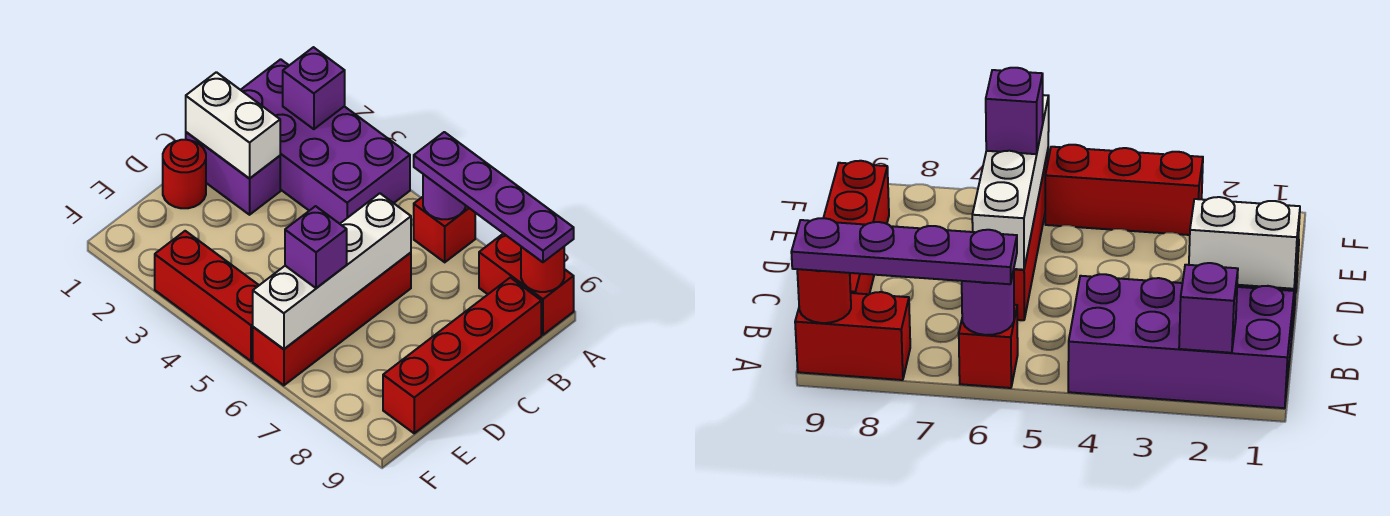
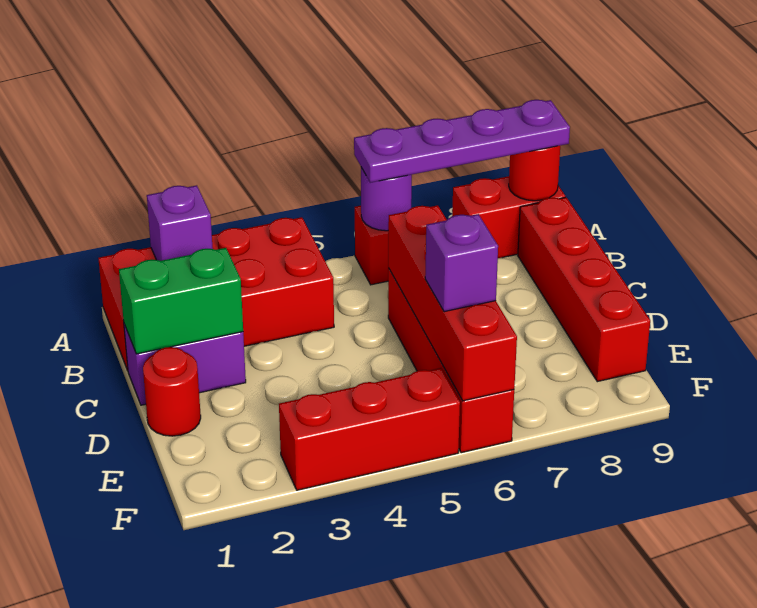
purple 2x4 brick [241,59,410,224] -> red 2x4 brick [98,217,334,370]
white 1x2 brick [186,72,280,178] -> green 1x2 brick [119,248,243,354]
white 1x4 brick [253,193,411,349] -> red 1x4 brick [388,205,517,401]

